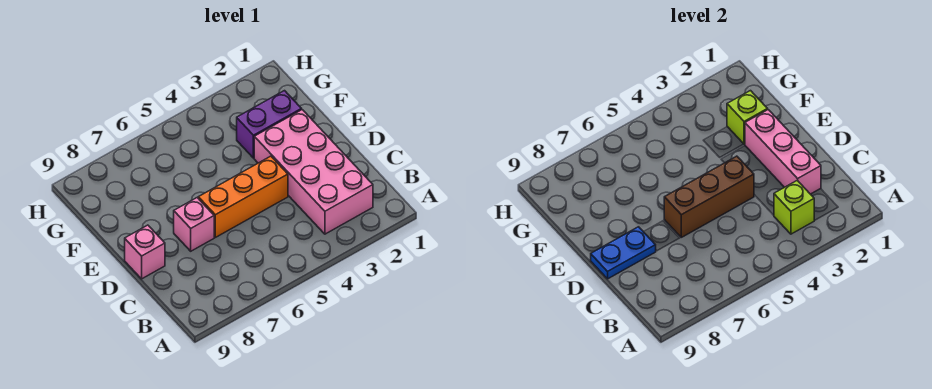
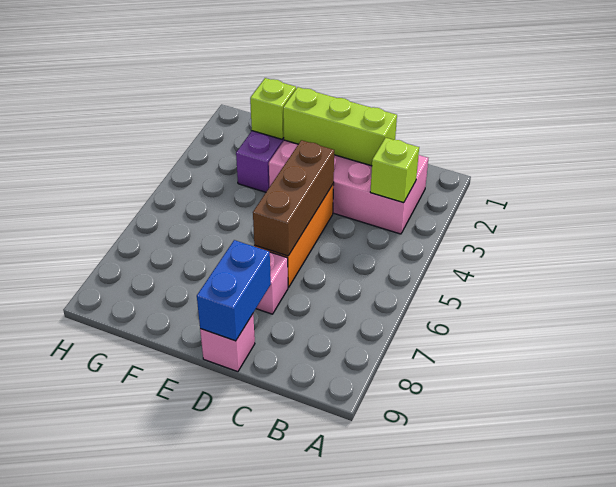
pink 1x3 brick [745,110,821,194] -> lime 1x3 brick [283,87,397,166]
blue 1x2 plate [591,227,656,279] -> blue 1x2 brick [197,240,271,341]

